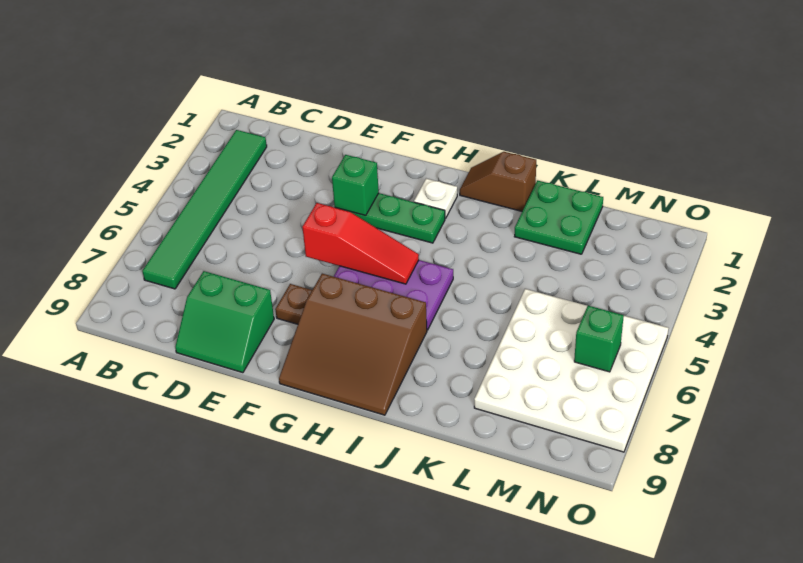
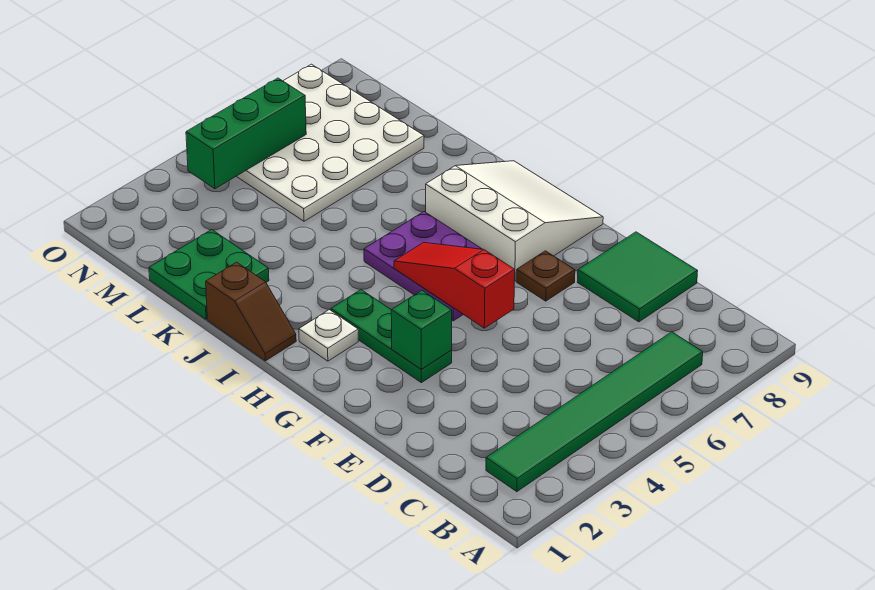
green 2x2 slope [175,271,274,373] -> green 2x2 tile [577,232,698,322]
brown 3x3 slope [279,274,427,415] -> white 3x3 slope [426,161,603,281]
green 1x1 brick [574,306,624,372] -> green 1x3 brick [186,78,306,189]

